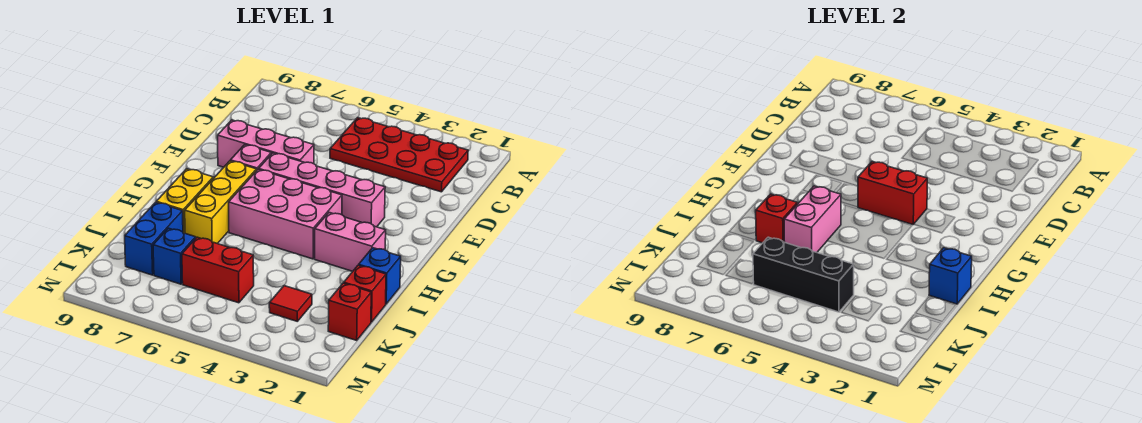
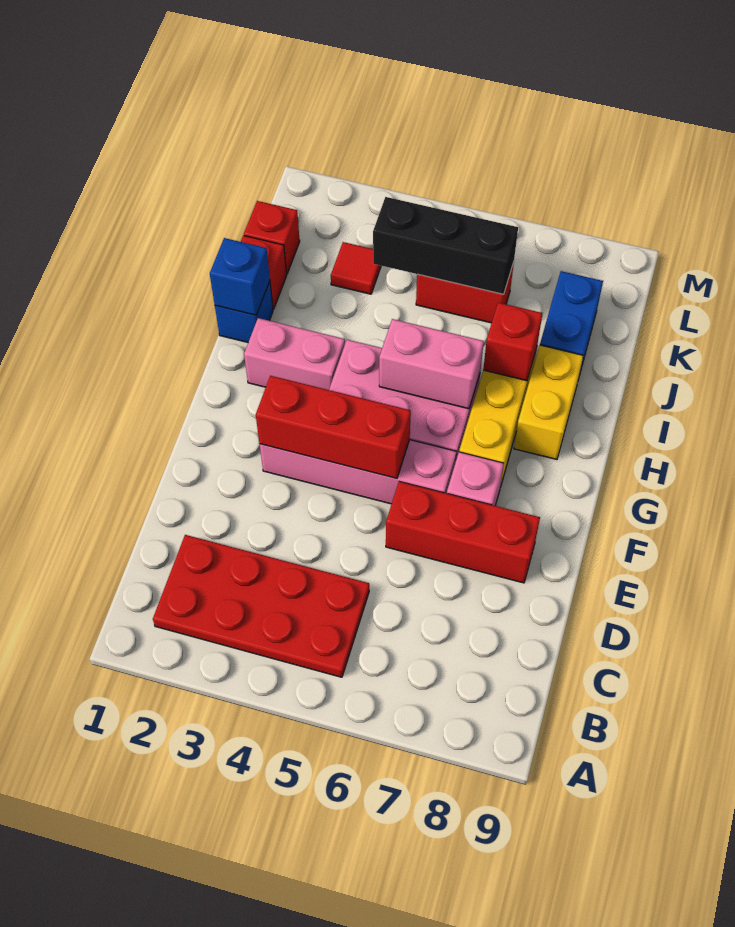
pink 1x3 brick [218,120,314,167] -> red 1x3 brick [386,482,540,583]
red 1x2 brick [858,162,927,225] -> red 1x3 brick [256,376,411,478]
pink 1x2 brick [784,186,841,252] -> pink 1x2 brick turned to [379,319,484,409]
blue 1x1 brick [153,228,196,284] -> none

